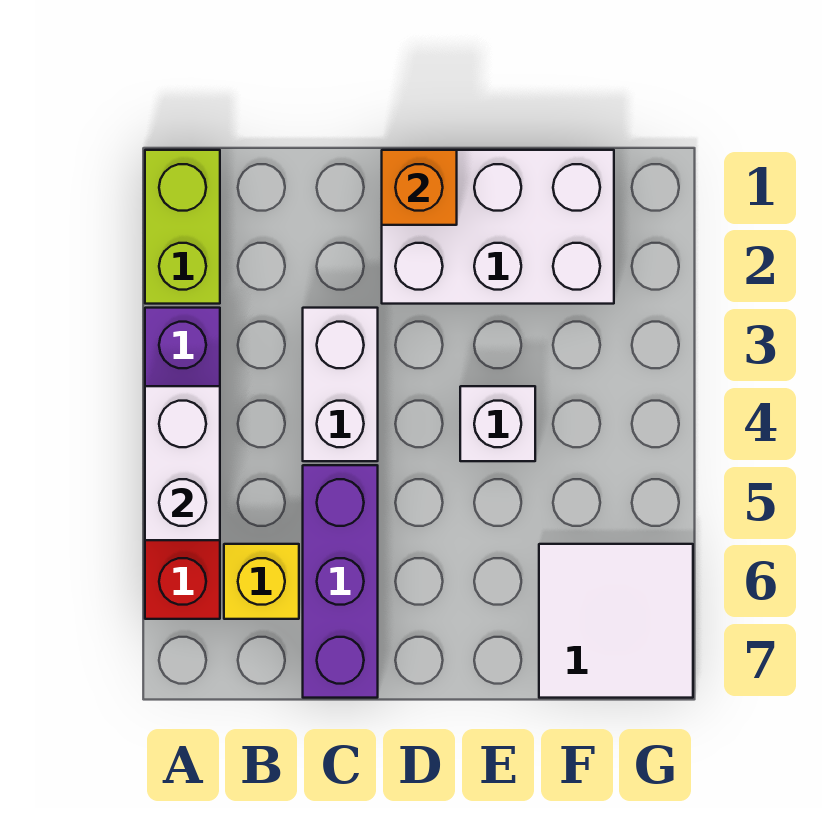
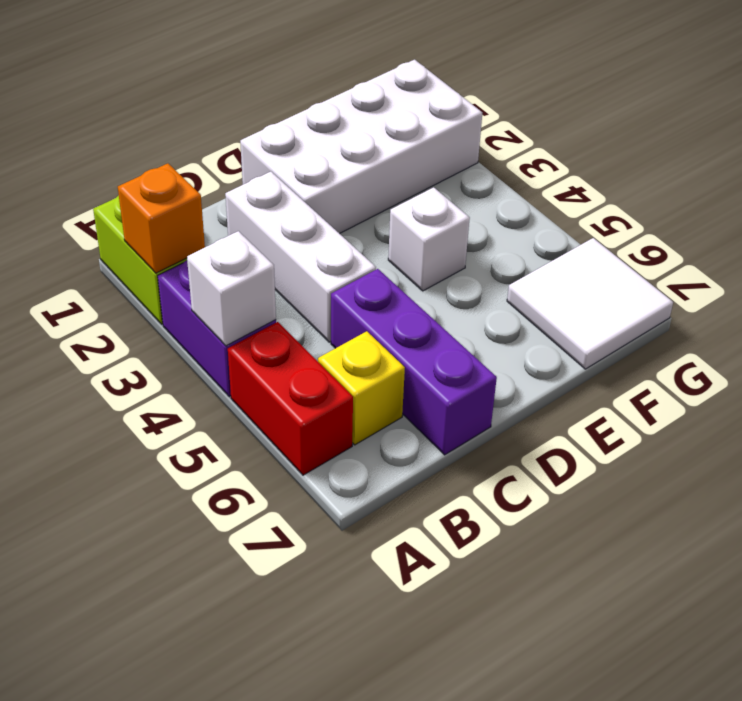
white 1x2 brick [145,386,220,540] -> white 1x1 brick [187,231,276,346]
white 1x2 brick [303,308,378,461] -> white 1x3 brick [225,172,376,342]
white 2x3 brick [382,150,614,304] -> white 2x4 brick [240,60,482,234]
orange 1x1 brick [382,150,457,225] -> orange 1x1 brick moved to [118,163,205,273]

